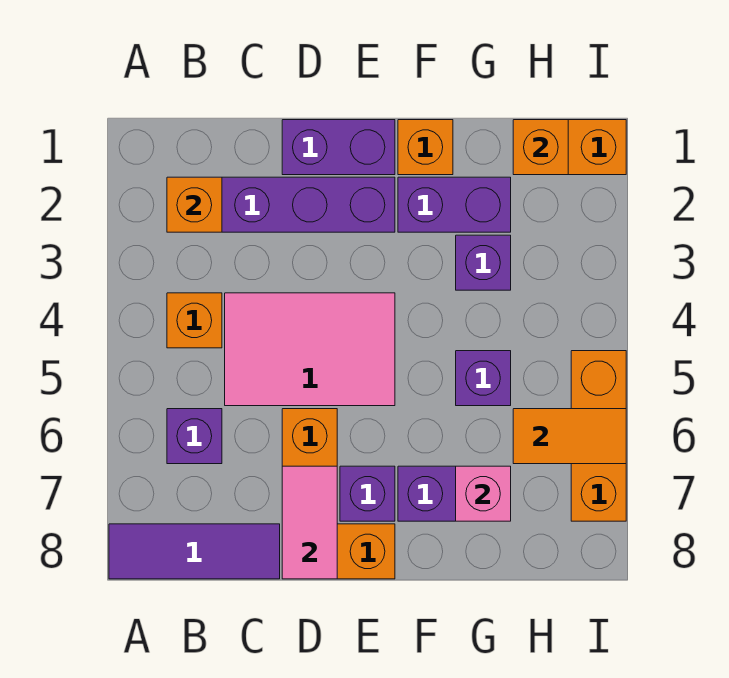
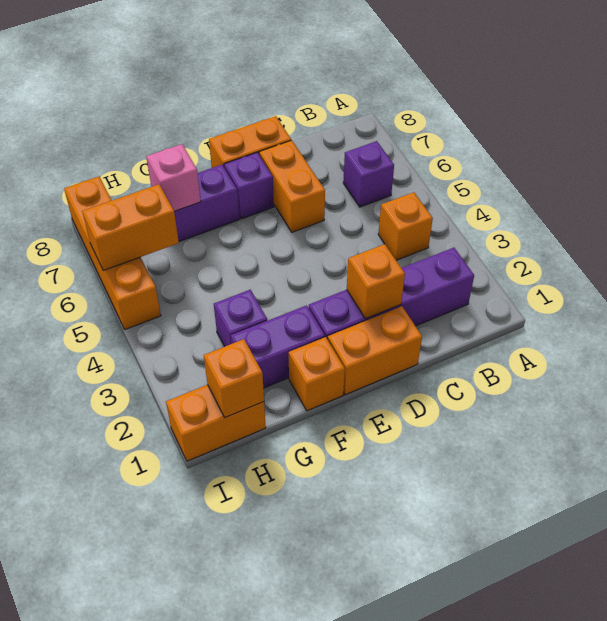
purple 1x3 tile [109,524,280,579] -> none
orange 1x1 brick [167,177,222,232] -> orange 1x1 brick moved to [347,244,405,319]
pink 2x3 tile [225,293,395,406] -> none
purple 1x2 brick [282,120,395,175] -> orange 1x2 brick [328,306,422,395]
pink 1x2 tile [282,466,337,579] -> none
purple 1x1 brick [456,351,511,406] -> none
orange 1x2 tile [513,409,626,464] -> orange 1x2 brick [82,184,179,271]
orange 1x3 brick [571,351,626,521] -> orange 1x4 brick [64,177,161,329]

